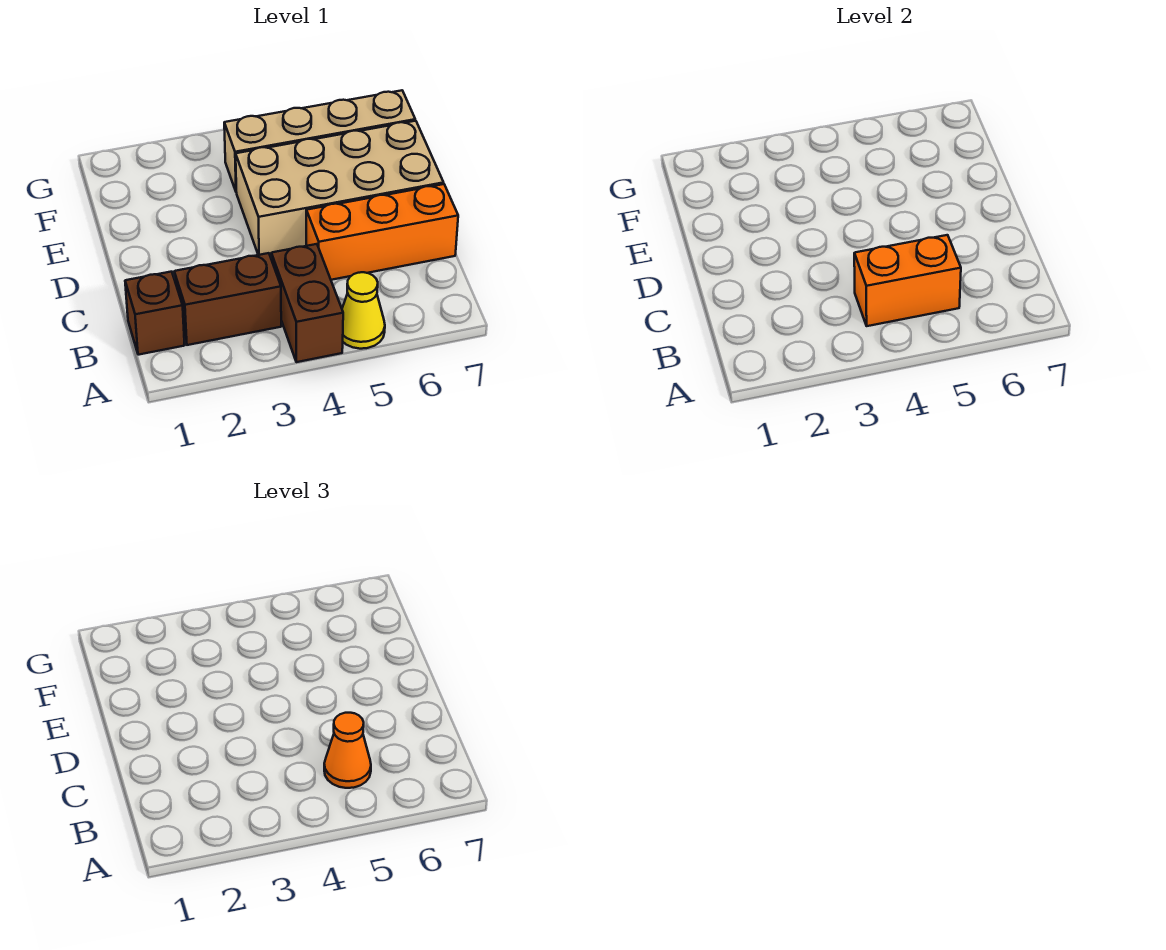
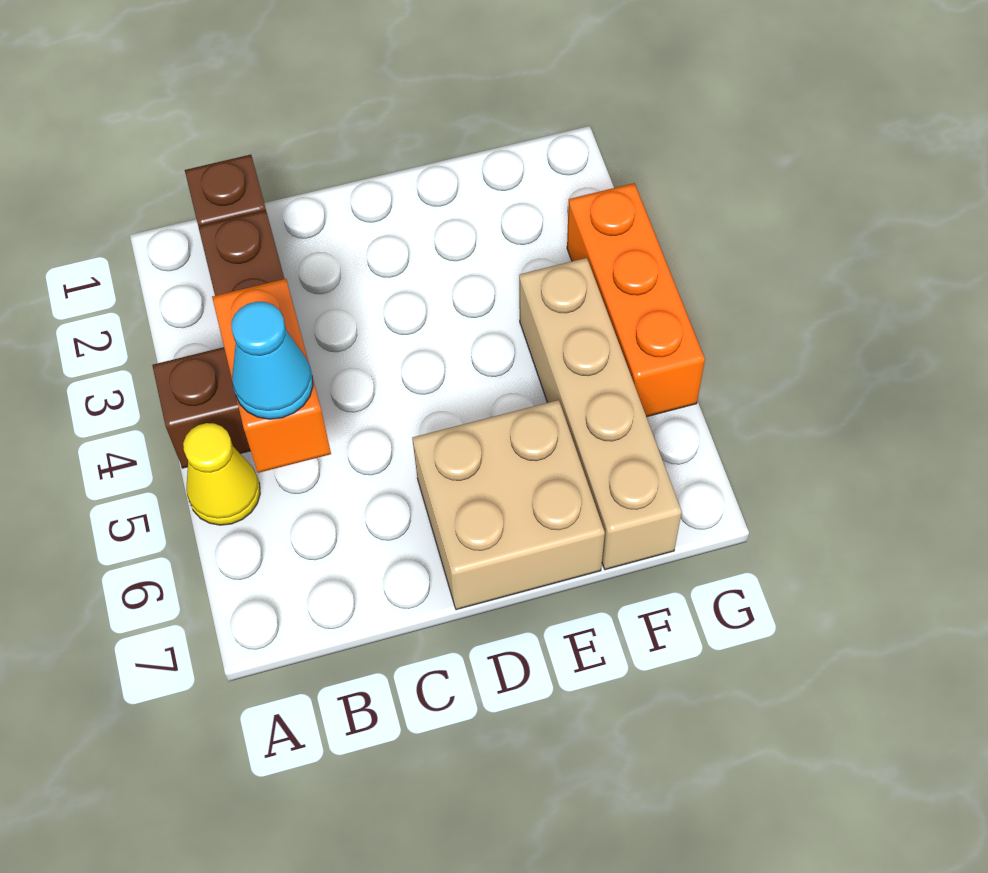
orange 1x1 cone [324,713,371,788] -> cyan 1x1 cone [231,302,313,419]
orange 1x3 brick [306,184,458,280] -> orange 1x3 brick moved to [567,183,705,417]
tan 2x4 brick [236,121,444,255] -> tan 2x2 brick [412,400,605,610]

